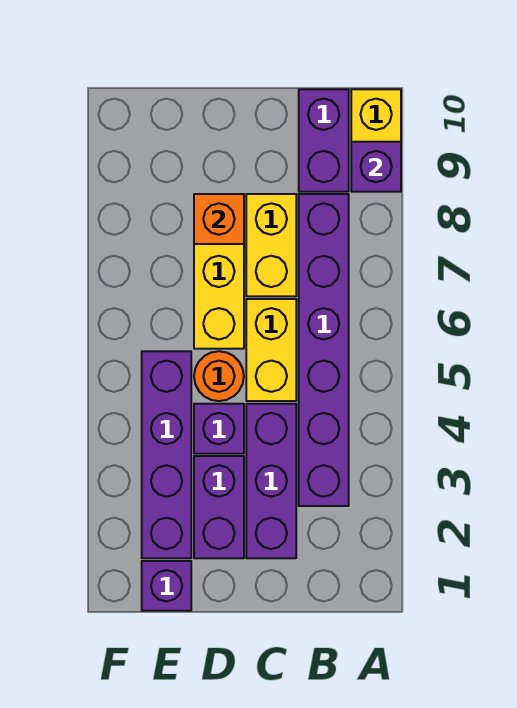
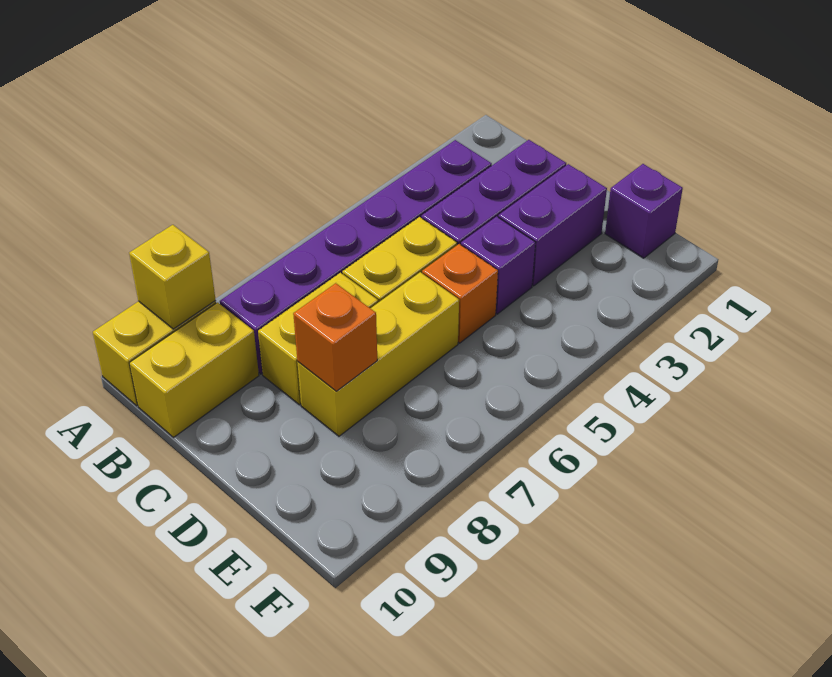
purple 1x1 brick [351,142,401,192] -> yellow 1x1 brick [129,225,216,329]
purple 1x2 brick [299,89,349,192] -> yellow 1x2 brick [129,303,259,437]
orange 1x1 round brick [194,351,244,401] -> orange 1x1 brick [422,244,498,343]
purple 1x4 brick [142,351,191,558] -> none

